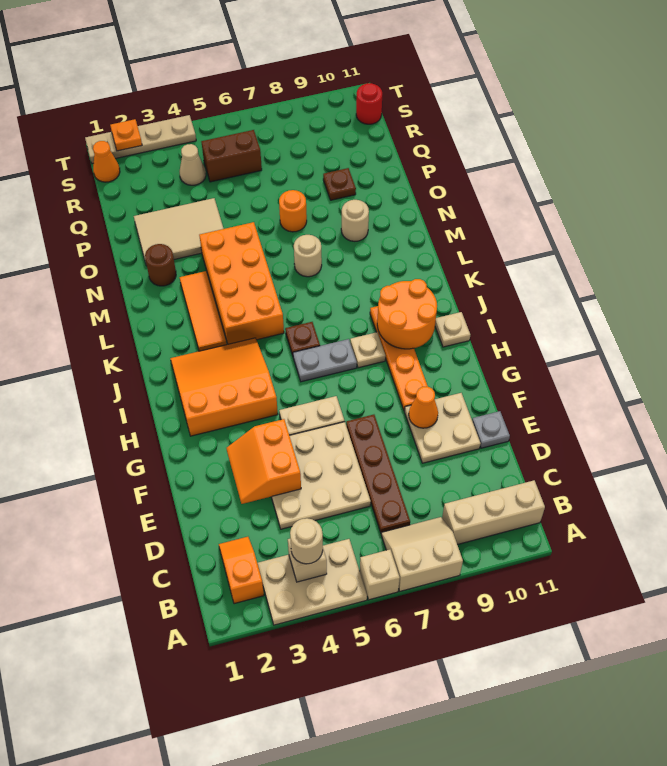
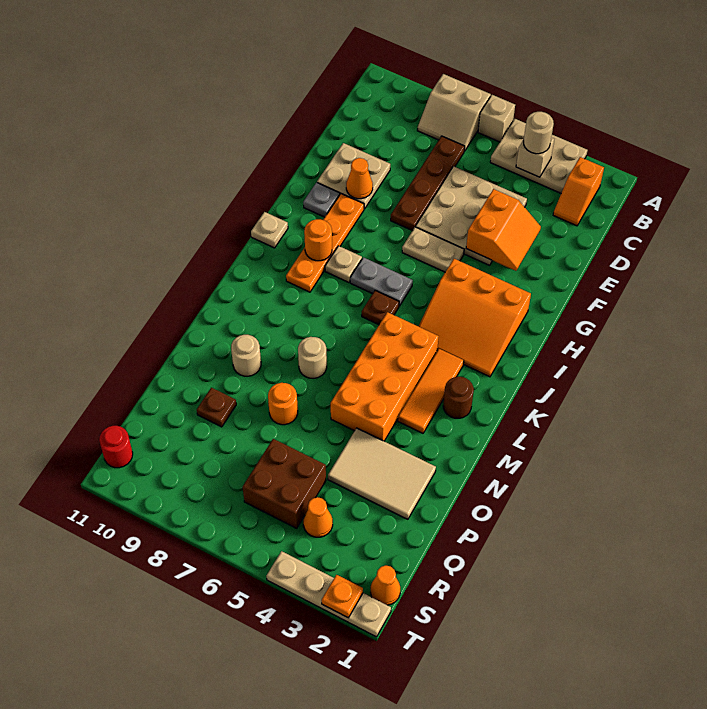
tan 1x3 brick [442,480,545,545] -> none
grey 1x1 plate [472,411,510,448] -> grey 1x1 plate moved to [303,183,340,217]
orange 2x2 round brick [377,279,437,349] -> orange 1x1 round brick [304,219,332,261]
brown 1x1 round brick [145,244,176,286] -> brown 1x1 round brick moved to [443,377,474,418]
tan 1x1 cone [180,144,206,185] -> orange 1x1 cone [303,497,333,537]
brown 1x2 brick [201,130,262,182] -> brown 2x2 brick [243,439,326,528]

